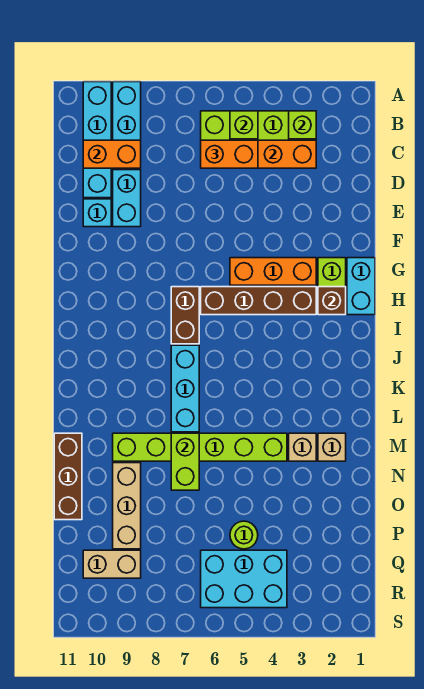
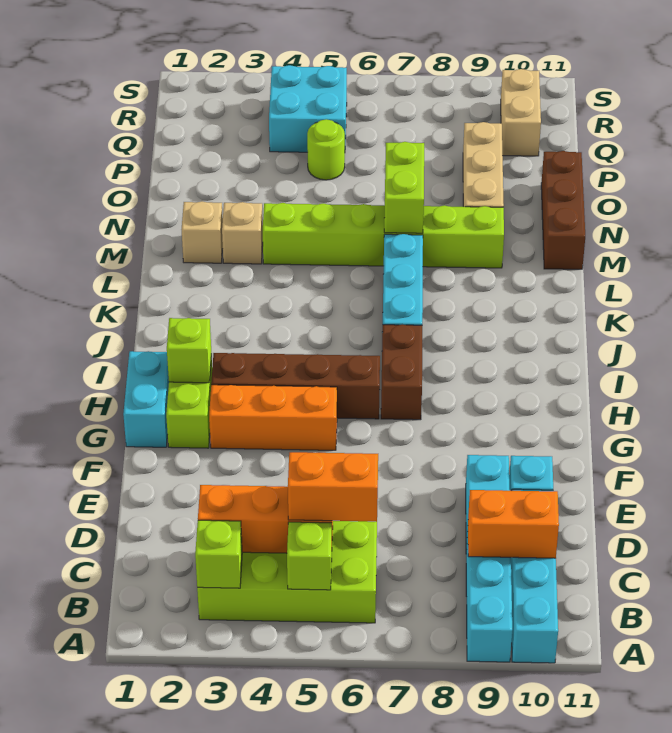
brown 1x1 brick [318,287,346,315] -> lime 1x1 brick [167,318,211,383]
cyan 2x3 brick [201,550,287,608] -> cyan 2x2 brick [269,65,347,152]
tan 1x2 brick [83,550,141,578] -> tan 1x2 brick turned to [501,69,541,156]

